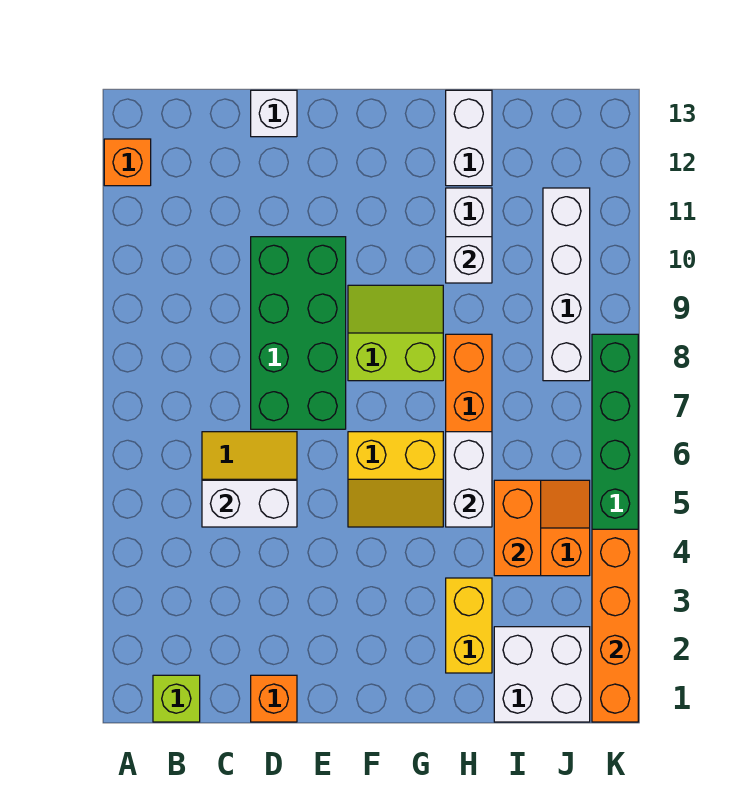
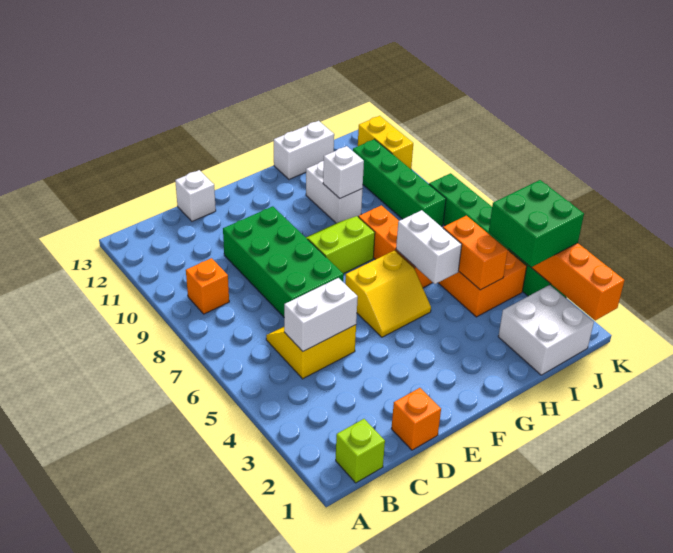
orange 1x1 brick [104,139,151,186] -> orange 1x1 brick moved to [186,258,229,314]
yellow 1x2 brick [446,578,492,673] -> yellow 1x2 brick moved to [358,116,413,169]
white 1x2 brick [446,90,492,186] -> white 1x2 brick turned to [274,121,334,179]
none -> green 2x2 brick [489,180,584,267]
white 1x4 brick [543,188,590,381] -> green 1x4 brick [353,139,446,226]

